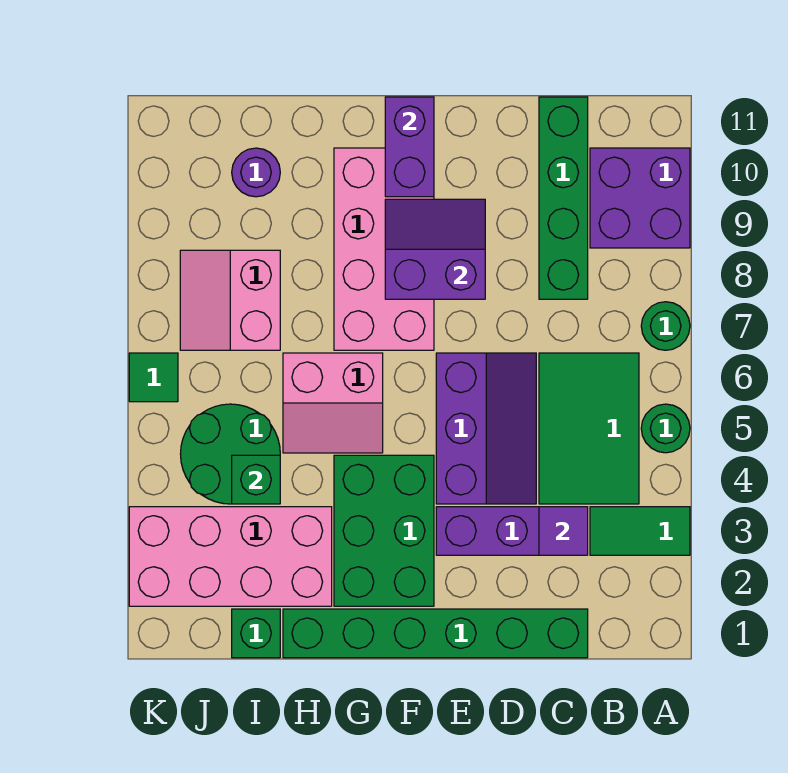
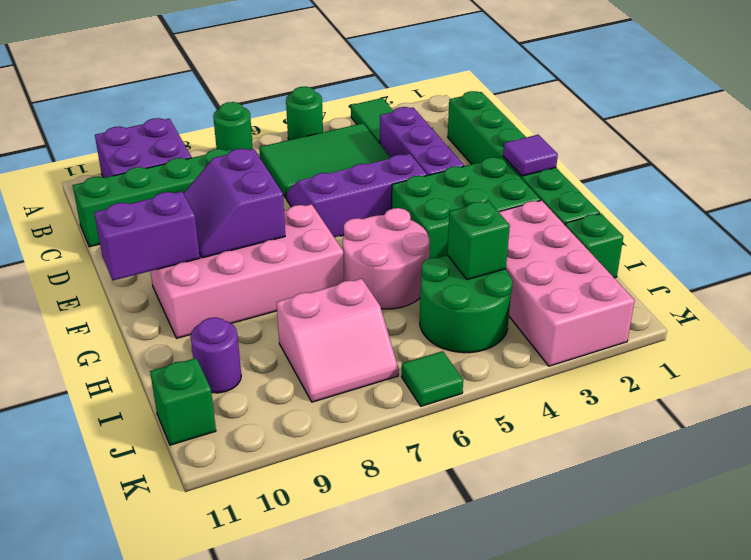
purple 1x1 tile [539,507,588,555] -> purple 1x1 tile moved to [503,135,558,176]
pink 2x2 slope [283,353,383,453] -> pink 2x2 round brick [343,208,430,309]
none -> green 1x1 brick [150,358,216,445]

